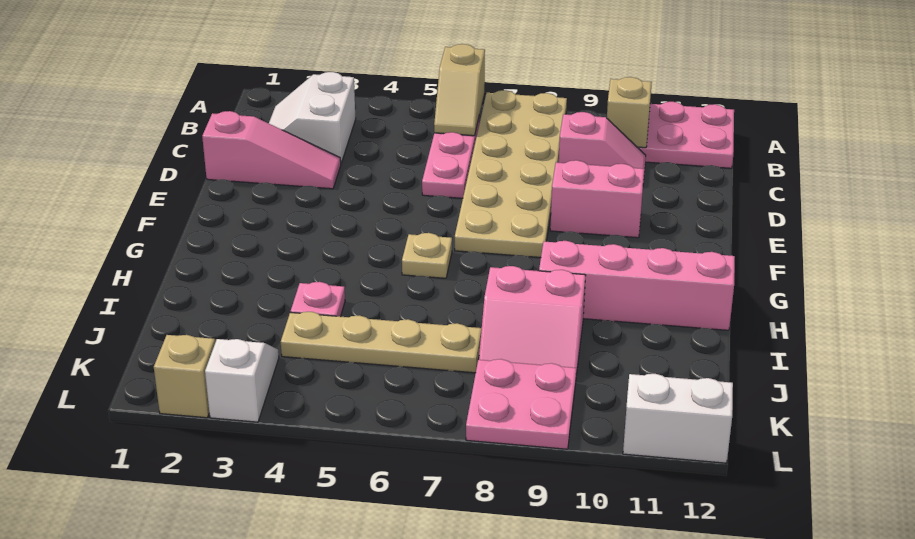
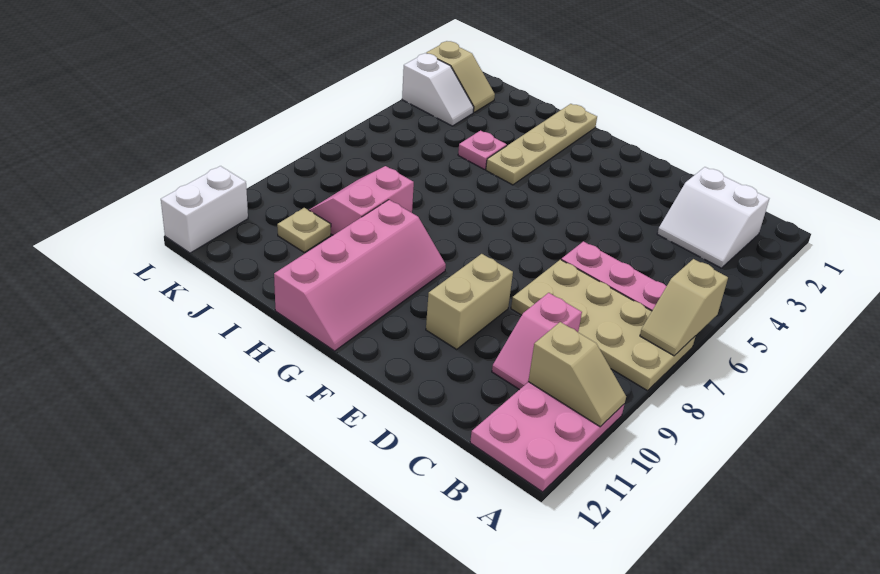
tan 1x2 slope [434,44,485,136] -> tan 1x2 slope turned to [640,259,728,356]
tan 2x6 plate [455,90,567,257] -> tan 2x4 plate [511,260,695,391]
white 2x2 slope [269,72,356,163] -> white 2x2 slope turned to [657,167,769,268]
pink 1x3 slope [202,111,341,189] -> none
pink 1x2 brick [550,160,644,238] -> tan 1x2 brick [426,254,513,349]
tan 1x1 plate [402,233,452,278] -> tan 1x1 plate moved to [277,208,331,252]
tan 1x4 plate [281,312,482,373] -> tan 1x4 plate moved to [486,104,597,185]
pink 2x2 plate [466,359,576,449] -> none

